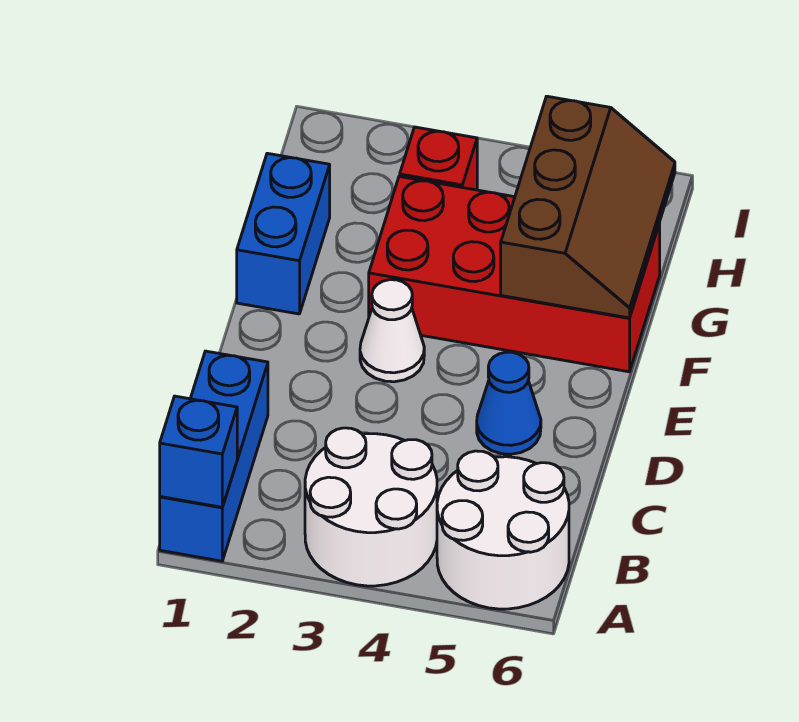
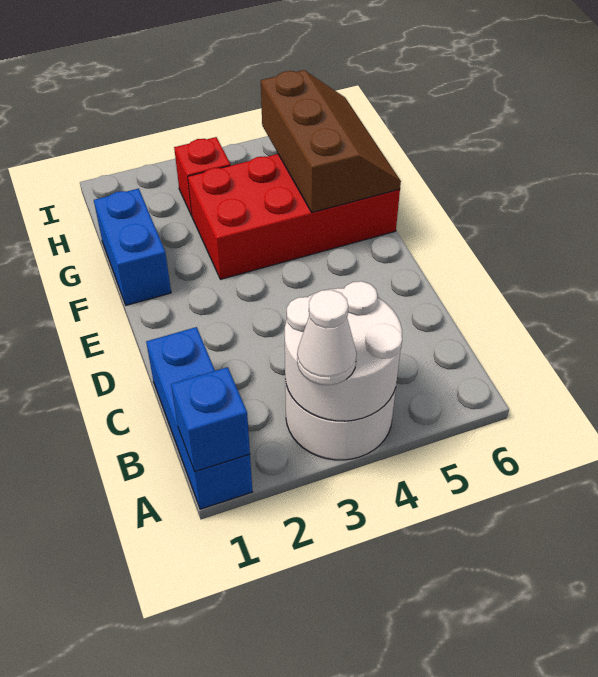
white 2x2 round brick [437,451,569,609] -> white 2x2 round brick moved to [285,281,402,421]
blue 1x1 cone [477,352,541,454] -> none
white 1x1 cone [360,280,424,382] -> white 1x1 cone moved to [297,290,356,385]

